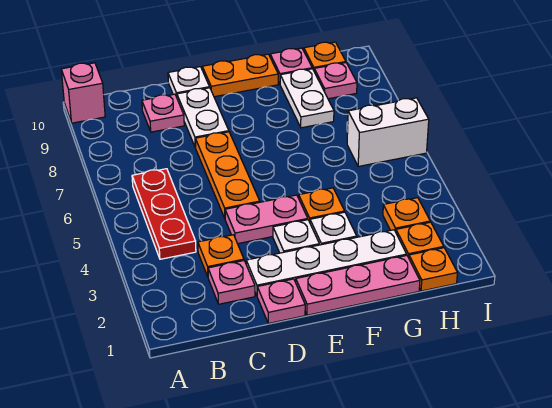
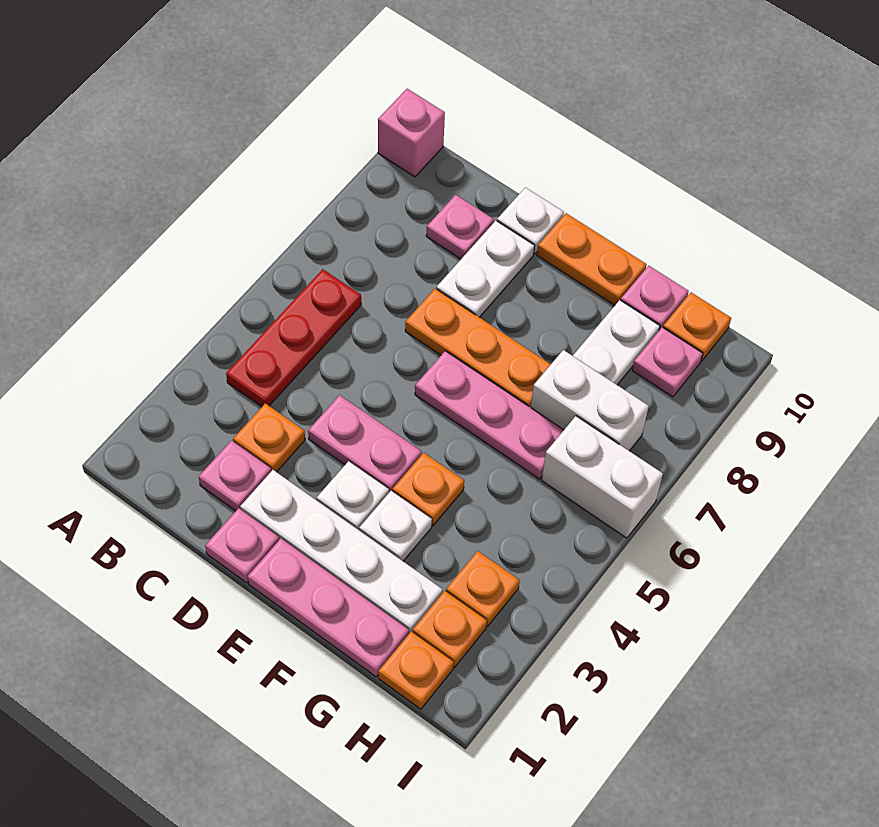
orange 1x3 plate [195,132,260,218] -> orange 1x3 plate turned to [405,288,551,407]
none -> pink 1x3 plate [415,351,564,479]
none -> white 1x2 brick [531,350,649,451]

